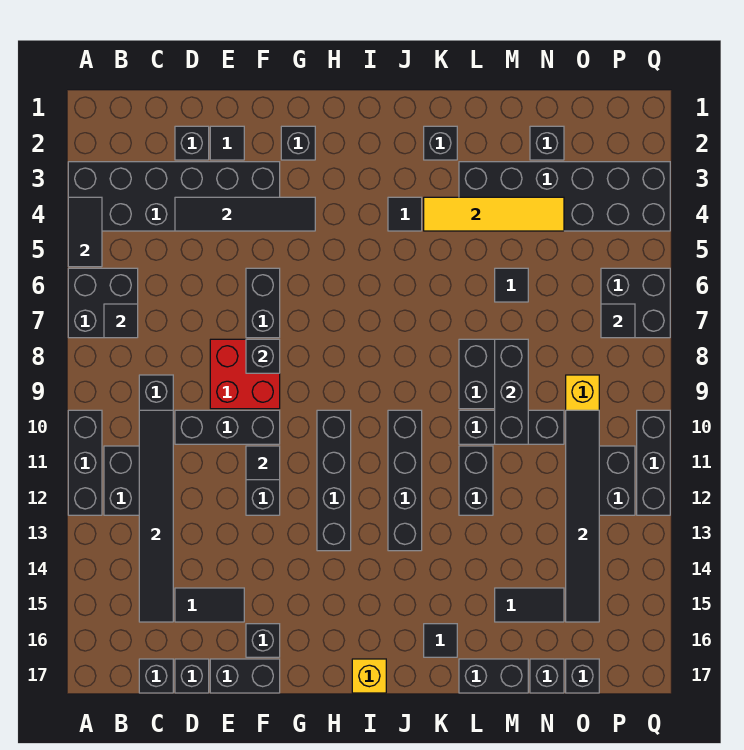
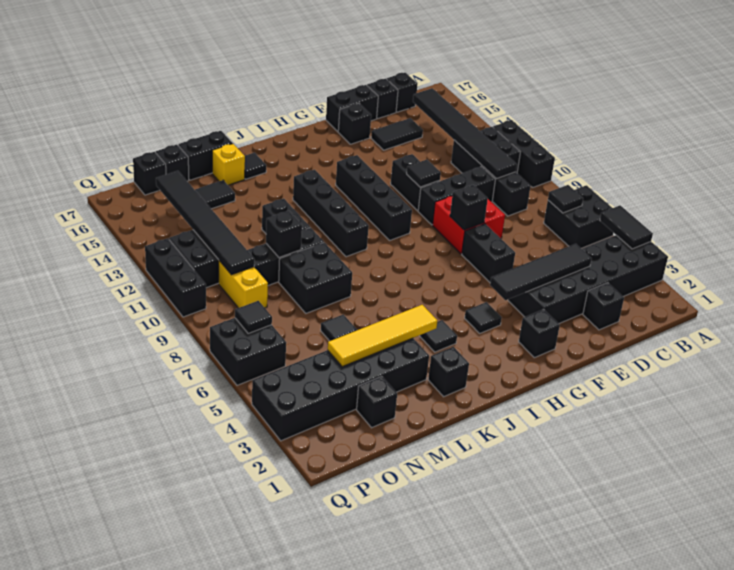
black 1x1 tile [210,126,244,160] -> black 1x1 tile moved to [465,302,502,333]
yellow 1x1 brick [352,659,386,693] -> yellow 1x1 brick moved to [212,144,245,185]
black 1x3 brick [495,339,528,444] -> black 1x1 brick [266,211,302,258]

